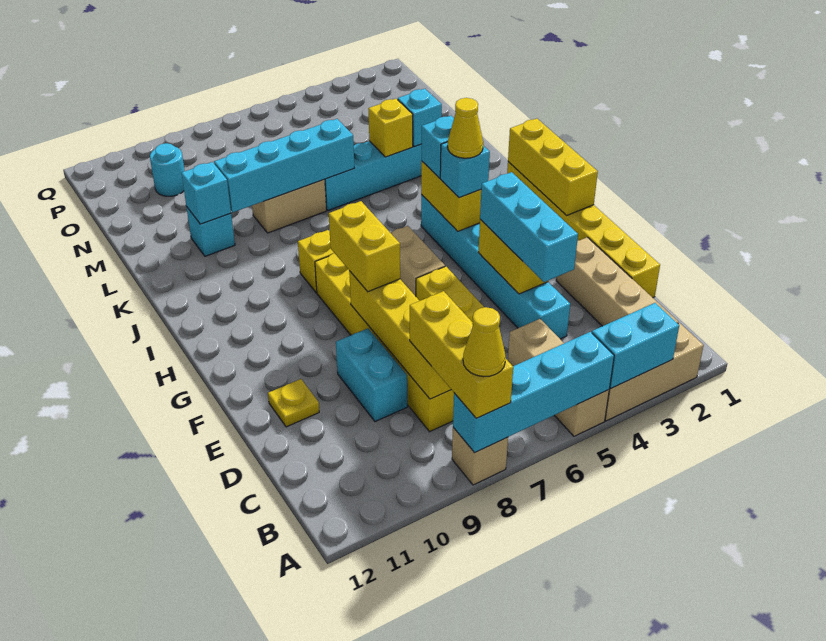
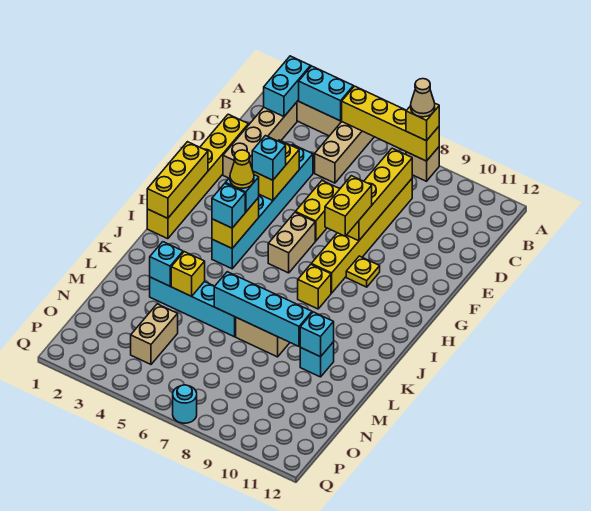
cyan 1x4 brick [453,332,614,453] -> yellow 1x4 brick [342,86,439,161]
yellow 1x3 brick [410,291,513,418] -> yellow 1x1 brick [406,104,439,141]
yellow 1x1 cone [463,307,506,377] -> tan 1x1 cone [411,79,435,117]
cyan 1x3 brick [480,172,578,282] -> cyan 1x1 brick [252,136,286,180]
cyan 1x2 brick [336,328,407,421] -> cyan 1x2 brick moved to [264,56,311,117]
yellow 1x1 plate [268,379,319,427] -> yellow 1x1 plate moved to [346,256,380,287]
none -> tan 1x2 brick [131,304,178,364]
cyan 1x1 round brick [150,143,185,196] -> cyan 1x1 round brick moved to [173,385,197,423]

